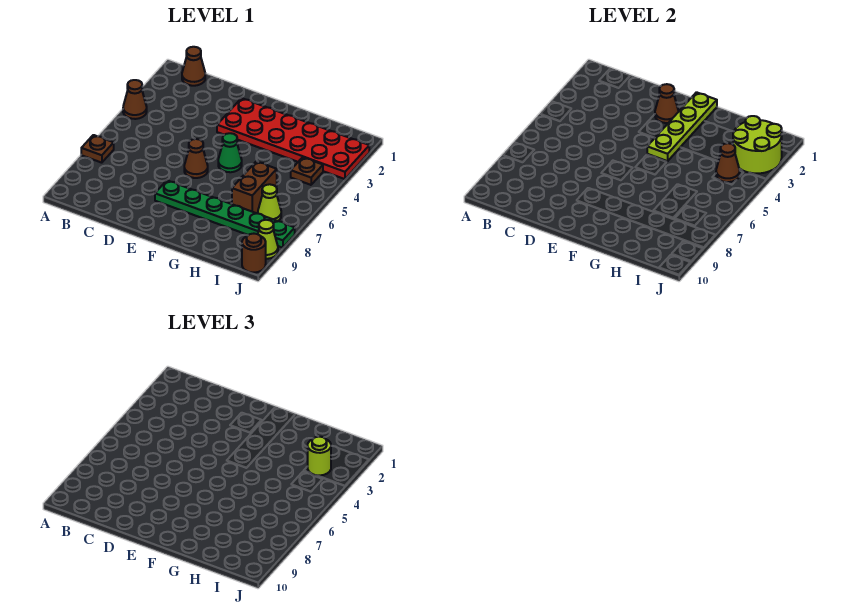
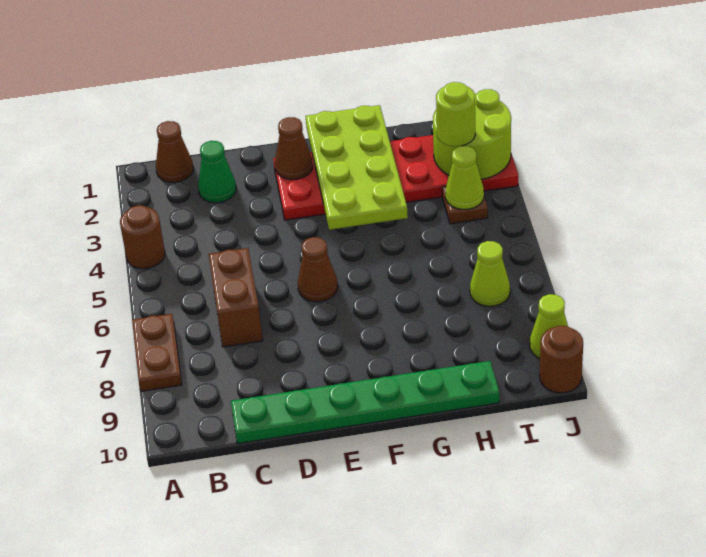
brown 1x1 cone [123,80,147,119] -> brown 1x1 round brick [120,205,165,269]
brown 1x1 plate [81,135,114,163] -> brown 1x2 plate [132,314,182,391]
green 1x6 plate [155,180,295,248] -> green 1x6 plate moved to [231,361,499,444]
lime 1x4 plate [647,92,717,161] -> lime 2x4 plate [306,105,408,230]
green 1x1 cone [218,133,242,172] -> green 1x1 cone moved to [198,141,236,203]
brown 1x2 brick [232,161,277,213] -> brown 1x2 brick moved to [209,248,263,347]
brown 1x1 cone [716,143,740,182] -> lime 1x1 cone [446,146,484,209]

